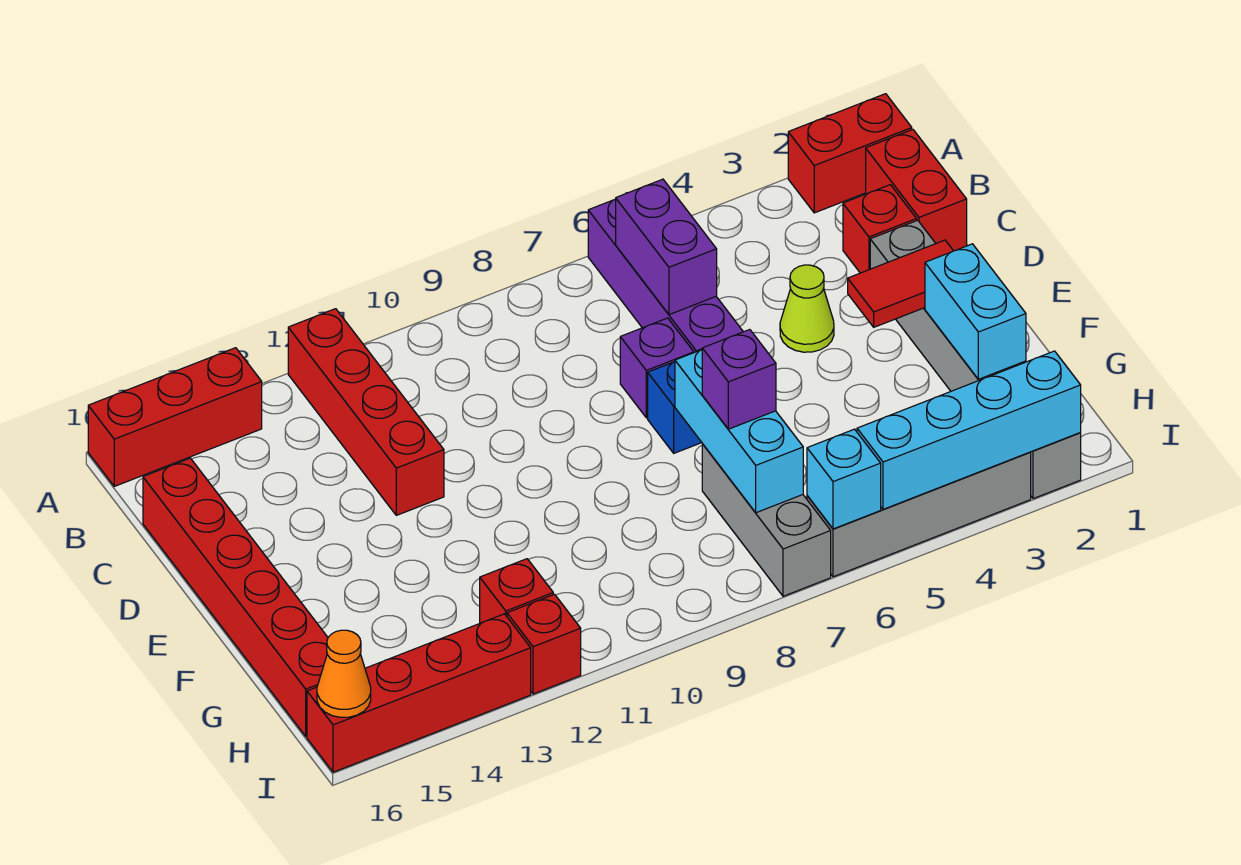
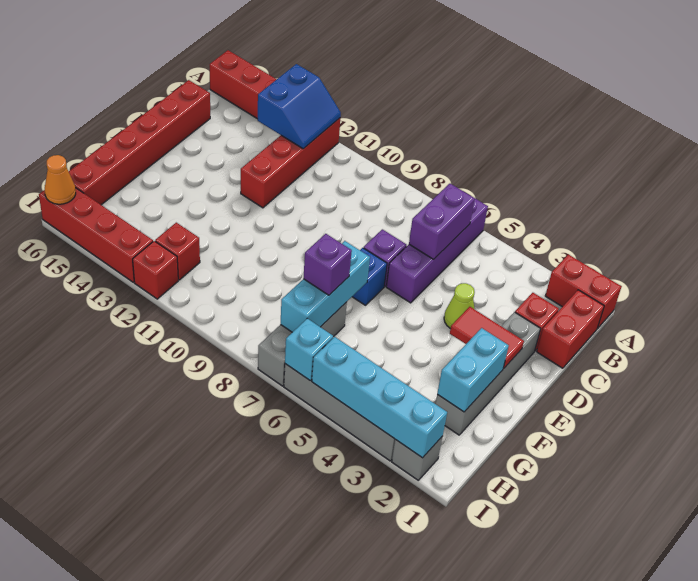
none -> blue 2x2 slope [258,64,341,149]

